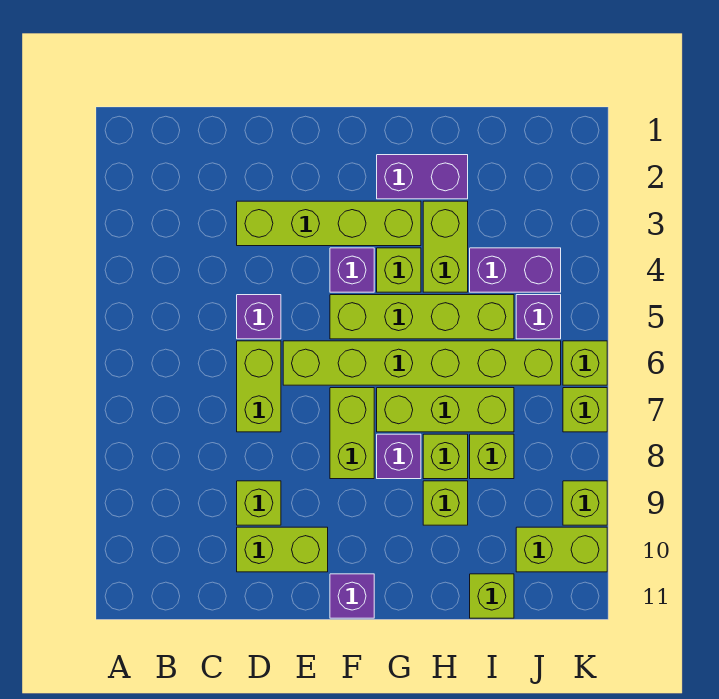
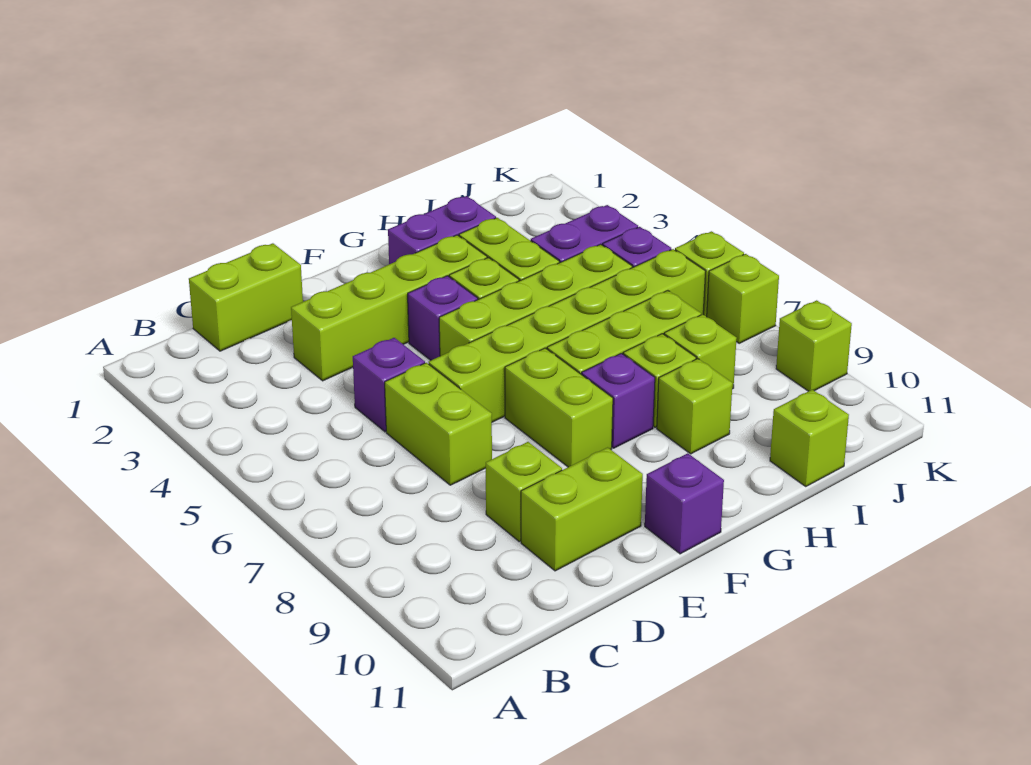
lime 1x2 brick [516,527,607,572] -> lime 1x2 brick moved to [189,243,303,351]

